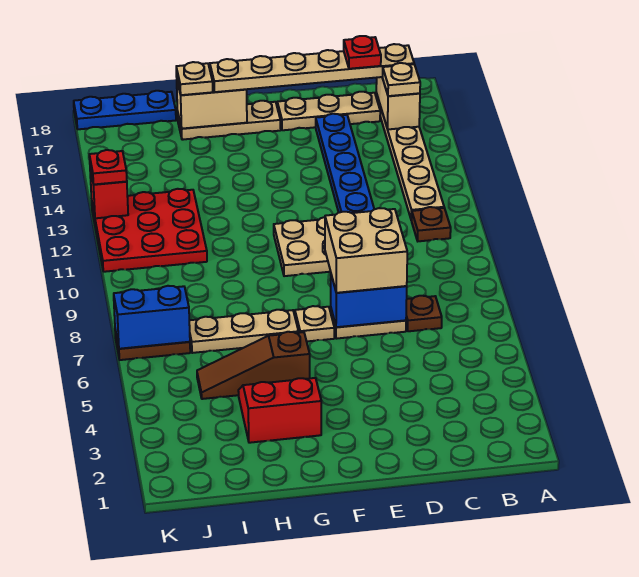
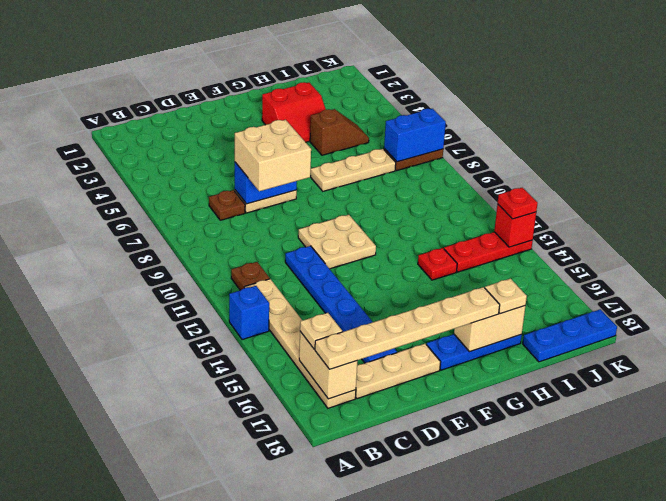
none -> blue 1x1 brick [229,286,269,340]
red 1x1 plate [344,36,381,69] -> red 1x1 plate moved to [418,248,457,280]
tan 1x1 plate [295,306,334,341] -> none
tan 1x3 plate [178,101,281,140] -> blue 1x3 plate [426,334,522,370]
brown 1x3 slope [197,332,310,399] -> brown 1x2 slope [310,109,369,155]
red 3x3 plate [92,189,207,272] -> red 1x3 plate [444,232,533,272]

